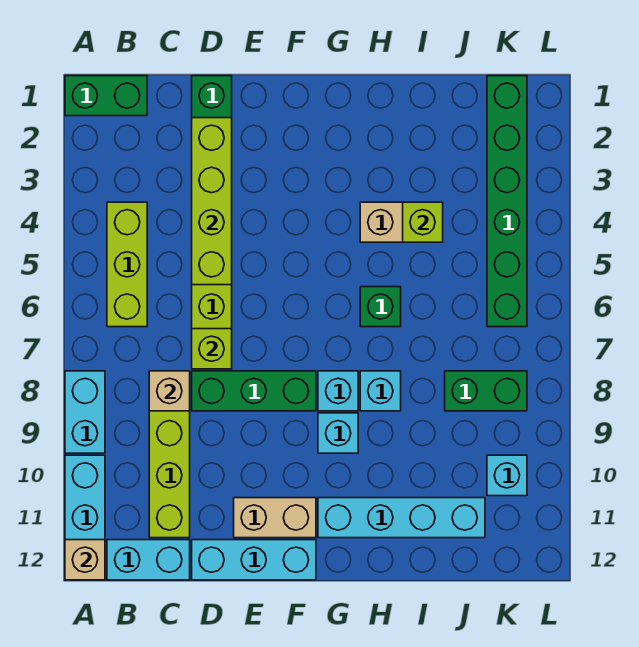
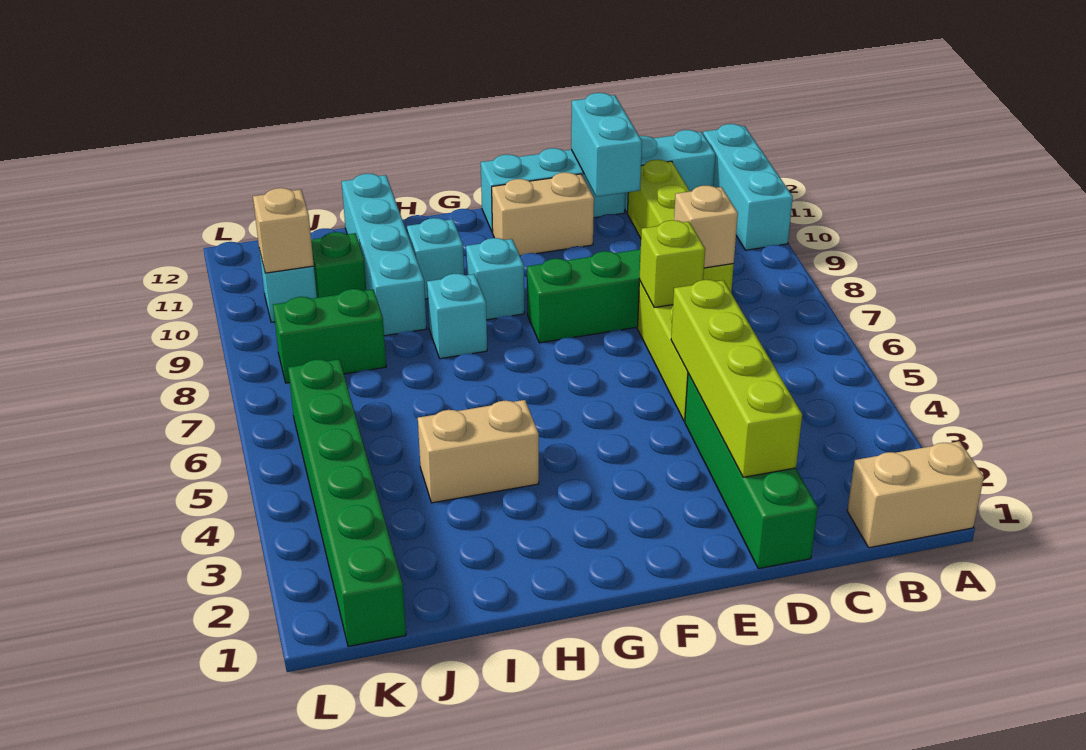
green 1x2 brick [65,76,147,116] -> tan 1x2 brick [847,441,984,548]
cyan 1x2 brick [65,371,105,453] -> cyan 1x2 brick moved to [571,93,642,197]
tan 1x1 brick [65,540,105,580] -> tan 1x1 brick moved to [253,188,314,273]
lime 1x3 brick [107,202,147,327] -> none
cyan 1x1 brick [318,371,358,411] -> cyan 1x1 brick moved to [407,218,464,299]
cyan 1x4 brick [318,498,485,538] -> cyan 1x4 brick turned to [342,174,427,336]
green 1x1 brick [360,287,401,327] -> green 1x1 brick moved to [311,232,366,298]
lime 1x1 brick [403,202,443,242] -> none

